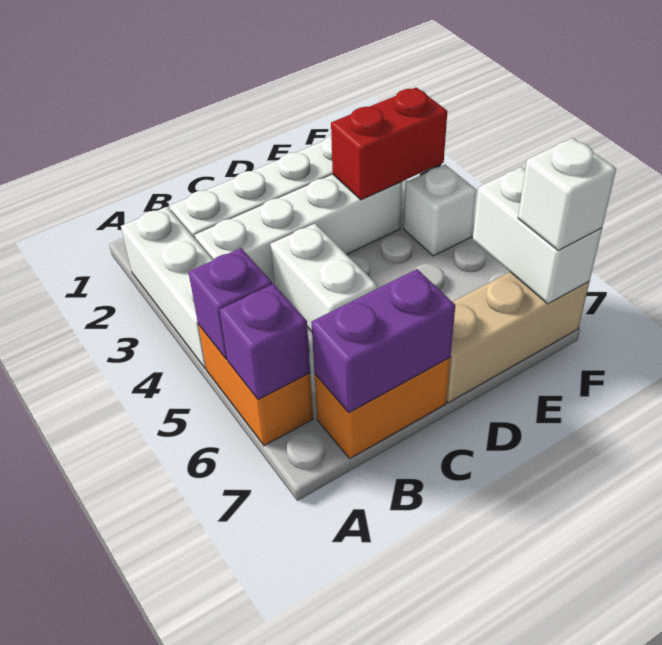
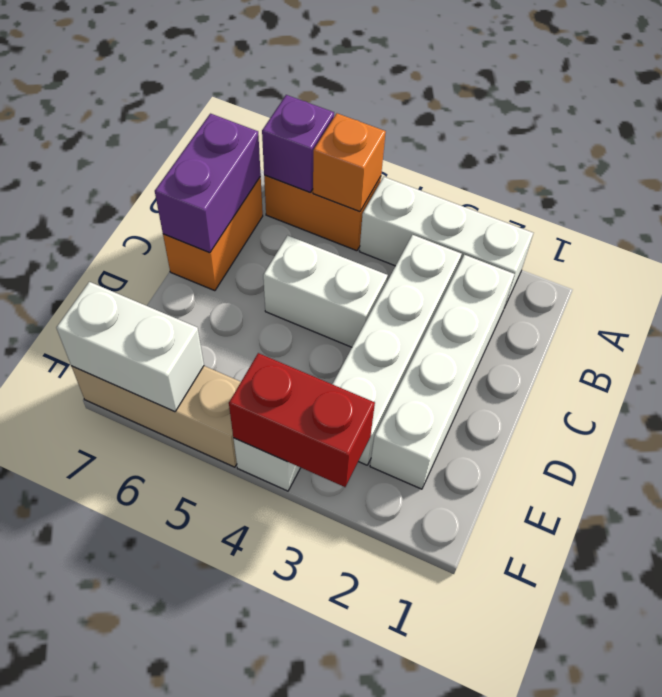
purple 1x1 brick [188,248,272,359] -> orange 1x1 brick [313,113,386,212]
tan 1x3 brick [446,272,589,403] -> tan 1x3 brick turned to [71,366,241,467]
red 1x2 brick [331,87,447,200] -> red 1x2 brick turned to [229,353,375,487]
white 1x1 brick [518,138,616,250] -> none

